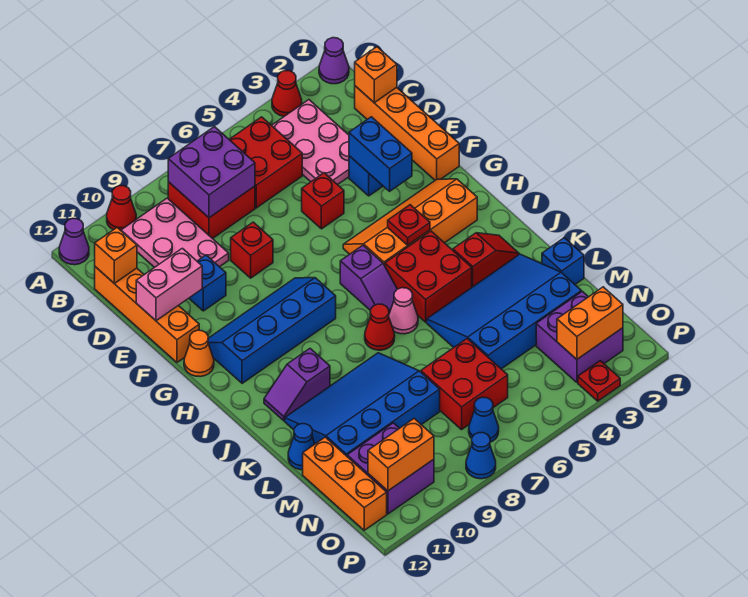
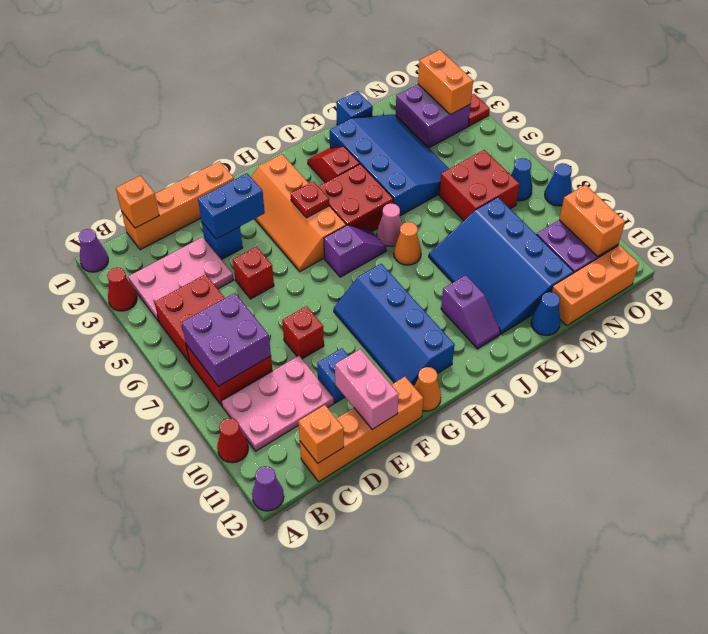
red 1x1 cone [365,304,395,350] -> orange 1x1 cone [394,222,421,265]
blue 3x4 slope [427,254,581,369] -> blue 3x4 slope turned to [330,114,449,216]

